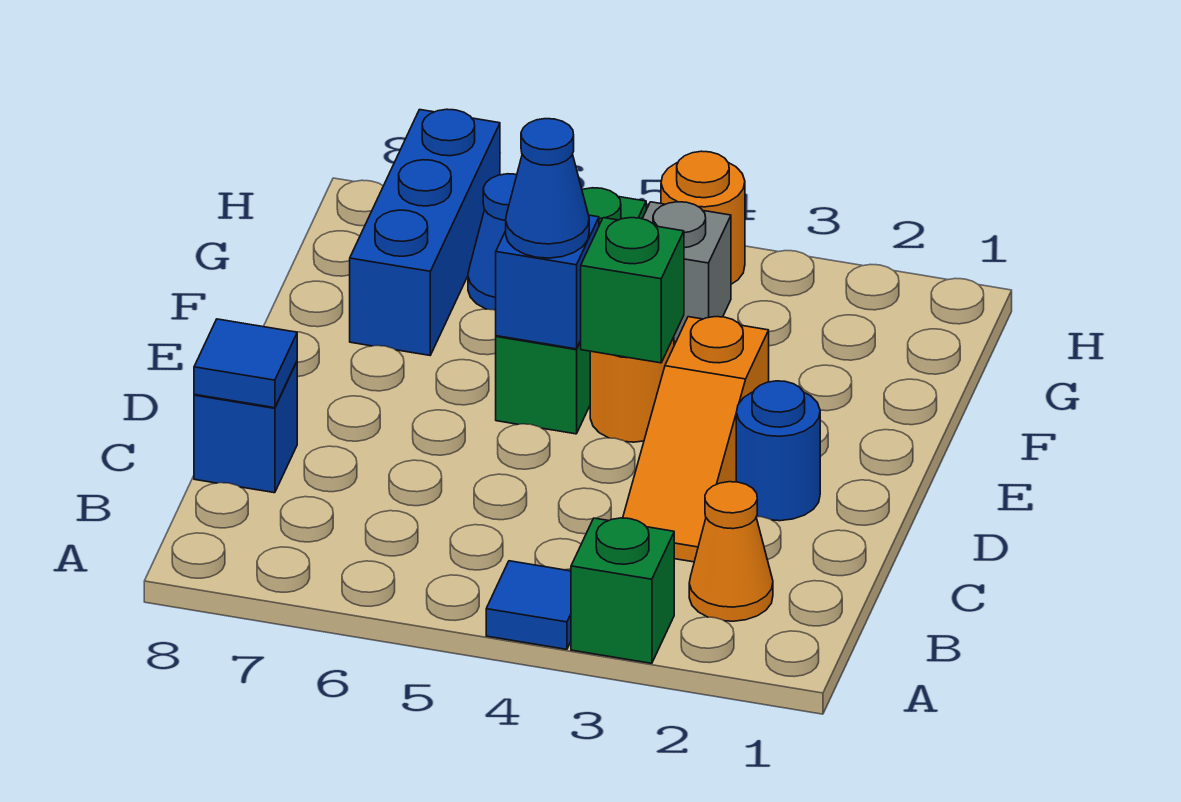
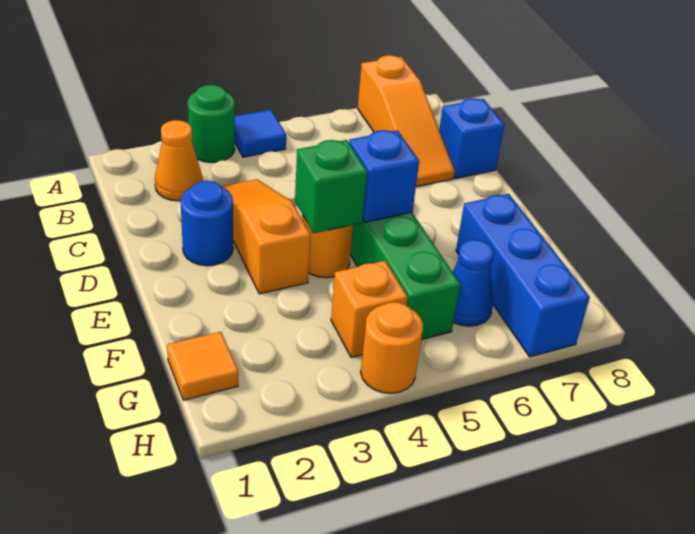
green 1x1 brick [571,518,674,663] -> green 1x1 round brick [188,85,235,162]
none -> orange 1x3 slope [358,55,455,187]
blue 1x1 tile [194,319,297,408] -> none
blue 1x1 cone [506,119,589,258] -> none
none -> orange 1x1 tile [167,332,238,400]
grey 1x1 brick [642,202,731,342] -> orange 1x1 brick [331,261,408,357]

